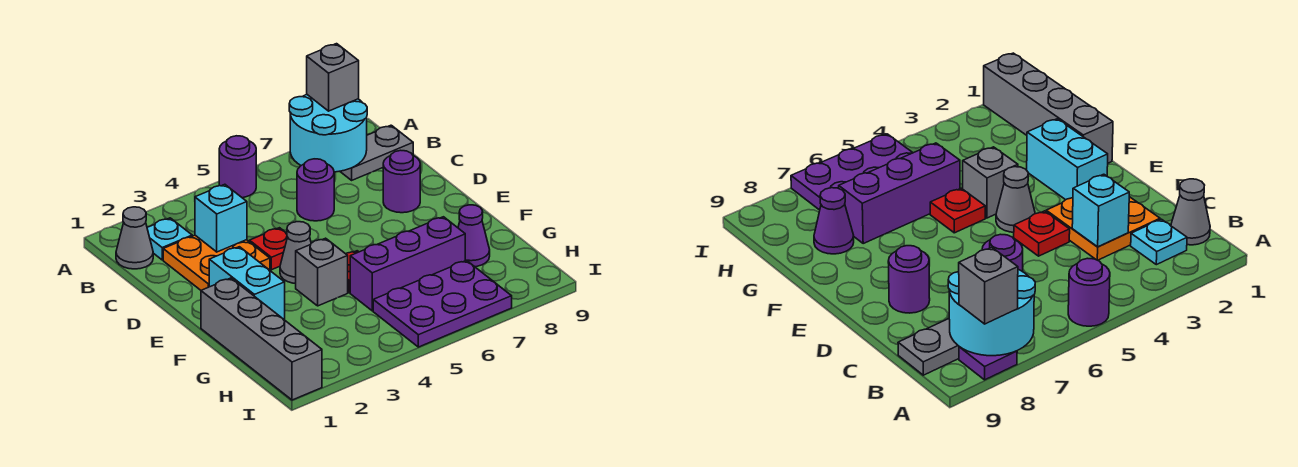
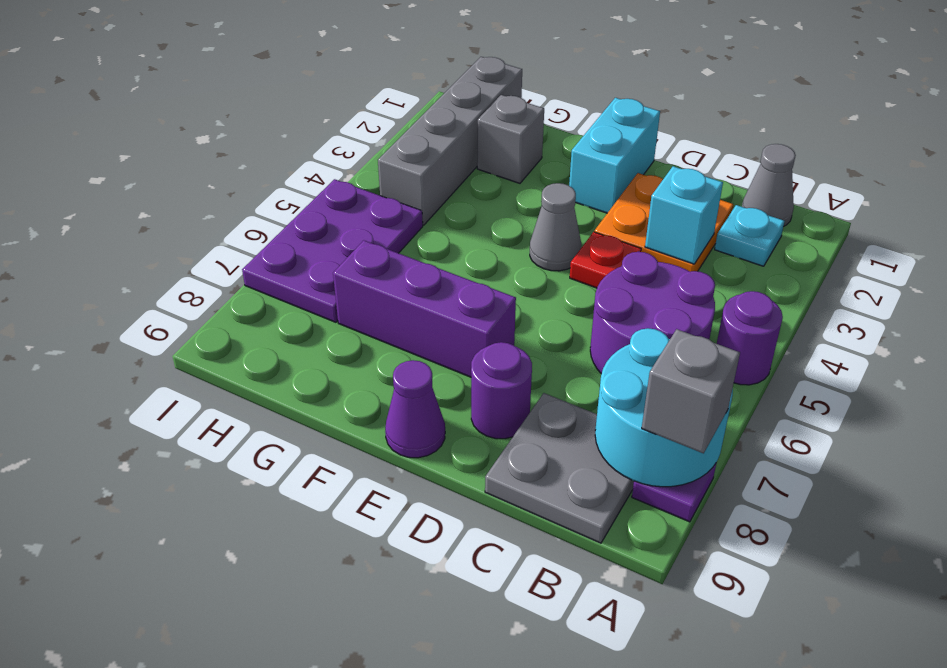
grey 1x2 plate [340,125,413,180] -> grey 2x2 plate [485,393,634,543]
purple 1x1 round brick [297,159,334,221] -> purple 2x2 round brick [590,252,715,374]
cyan 1x2 brick [209,247,285,320] -> cyan 1x2 brick turned to [569,98,660,213]
grey 1x4 brick [201,278,322,400] -> grey 1x4 brick turned to [378,57,522,225]
grey 1x1 brick [296,238,348,306] -> grey 1x1 brick moved to [477,95,544,183]
red 1x1 plate [930,188,985,233] -> none
purple 1x3 brick [350,217,465,311] -> purple 1x3 brick turned to [333,240,516,377]
purple 1x1 cone [458,205,490,267] -> purple 1x1 cone moved to [385,360,445,458]

